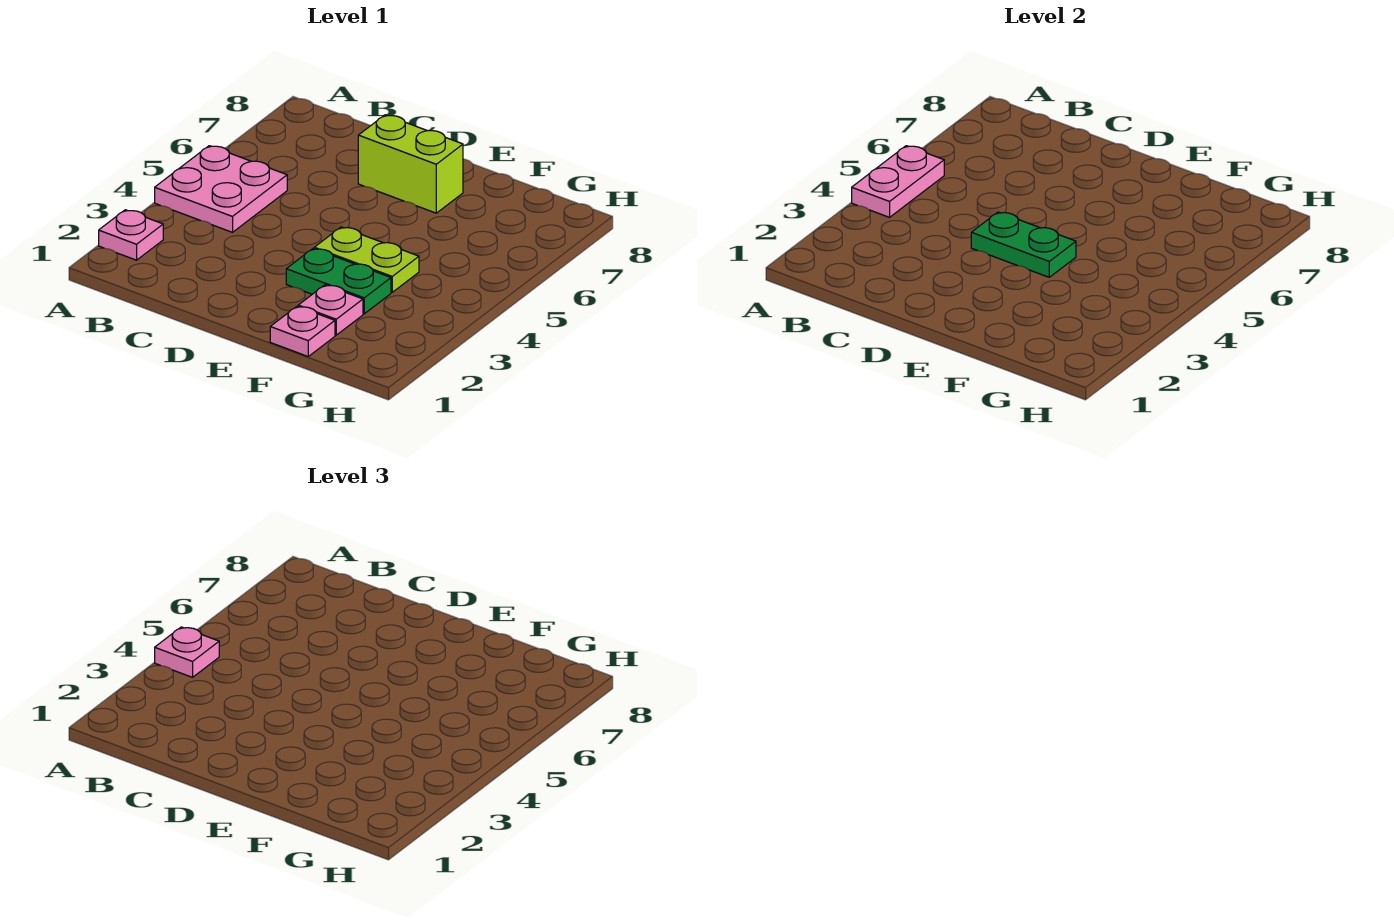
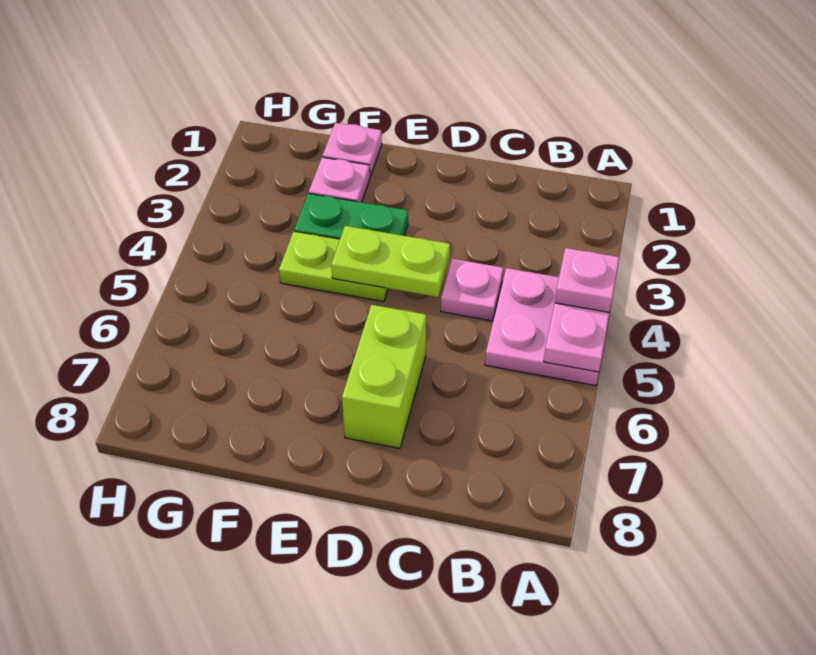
pink 1x1 plate [99,210,163,260] -> pink 1x1 plate moved to [441,259,503,321]
green 1x2 plate [971,212,1076,277] -> lime 1x2 plate [331,226,450,297]
lime 1x2 brick [358,115,463,213] -> lime 1x2 brick turned to [342,305,426,448]

